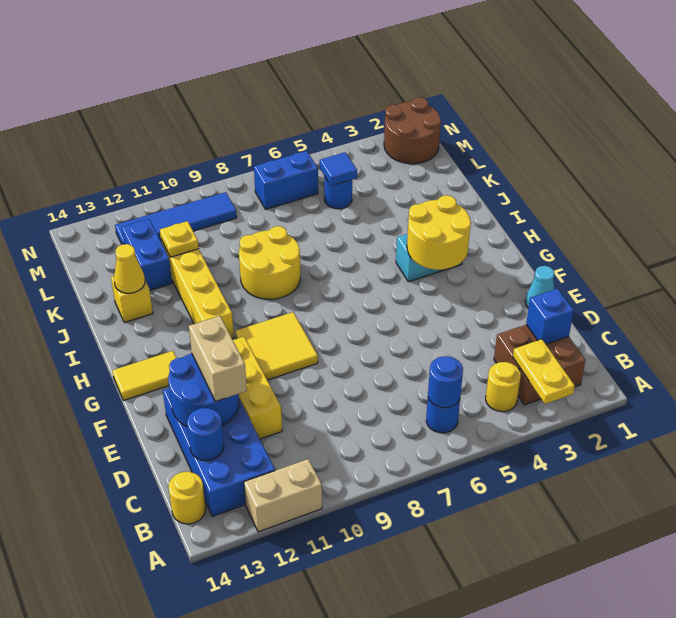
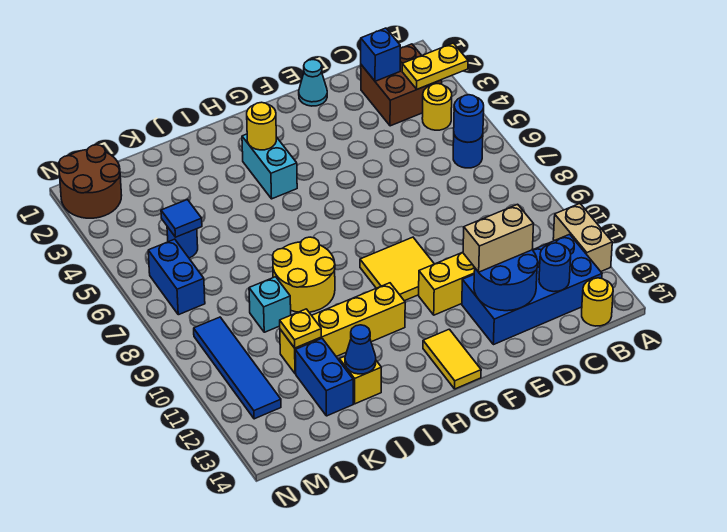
yellow 2x2 round brick [407,195,471,270] -> yellow 1x1 round brick [247,102,276,150]
yellow 1x1 cone [114,244,145,293] -> blue 1x1 cone [345,325,376,374]
none -> cyan 1x1 brick [249,277,291,332]
blue 1x2 brick [122,219,172,290] -> blue 1x2 brick turned to [295,339,353,416]

